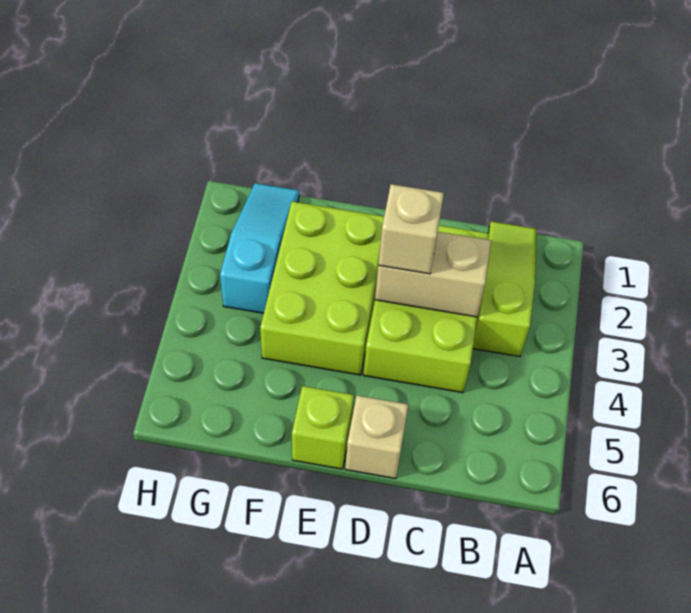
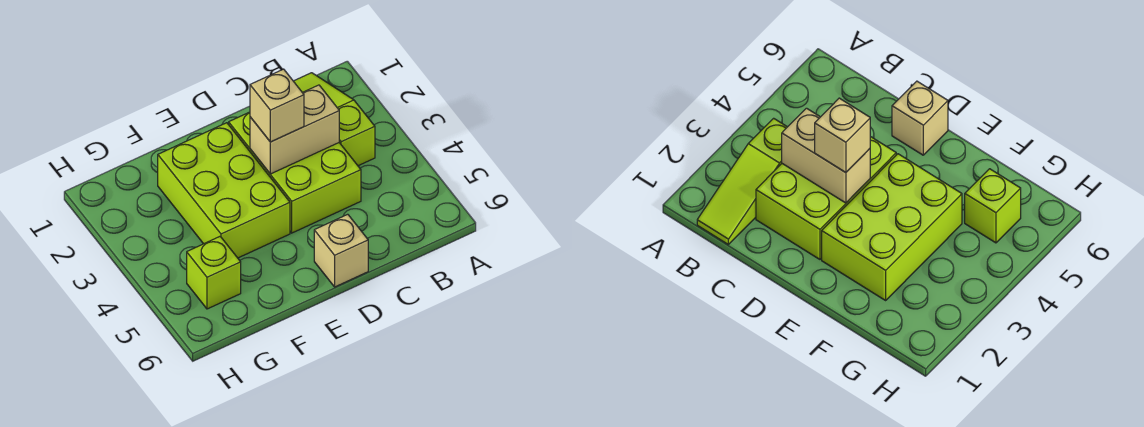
lime 1x1 brick [292,386,354,469] -> lime 1x1 brick moved to [187,237,241,309]
cyan 1x3 slope [220,183,299,313] -> none

